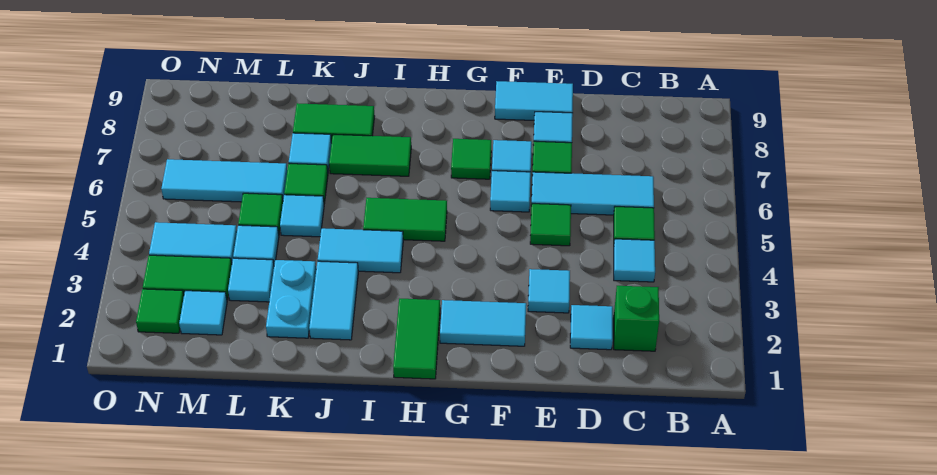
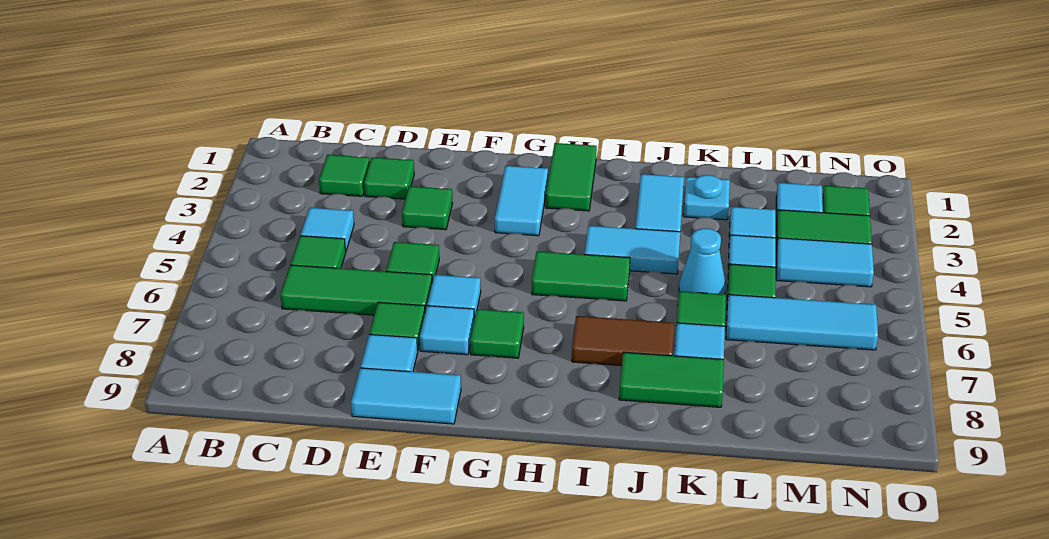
green 1x1 brick [614,286,659,351] -> green 1x1 tile [319,155,370,196]
cyan 1x3 tile [531,172,654,215] -> green 1x3 tile [280,265,432,315]
cyan 1x1 tile [570,305,613,350] -> green 1x1 tile [364,157,414,199]
cyan 1x1 tile [528,269,570,313] -> green 1x1 tile [402,186,453,230]
cyan 1x2 tile [440,300,526,346] -> cyan 1x2 tile turned to [495,166,548,236]
green 1x2 tile [329,135,411,176] -> brown 1x2 tile [572,316,674,366]
cyan 1x2 plate [266,260,316,338] -> cyan 1x1 plate [684,175,730,220]
cyan 1x1 tile [280,195,324,237] -> cyan 1x1 cone [679,228,726,294]

